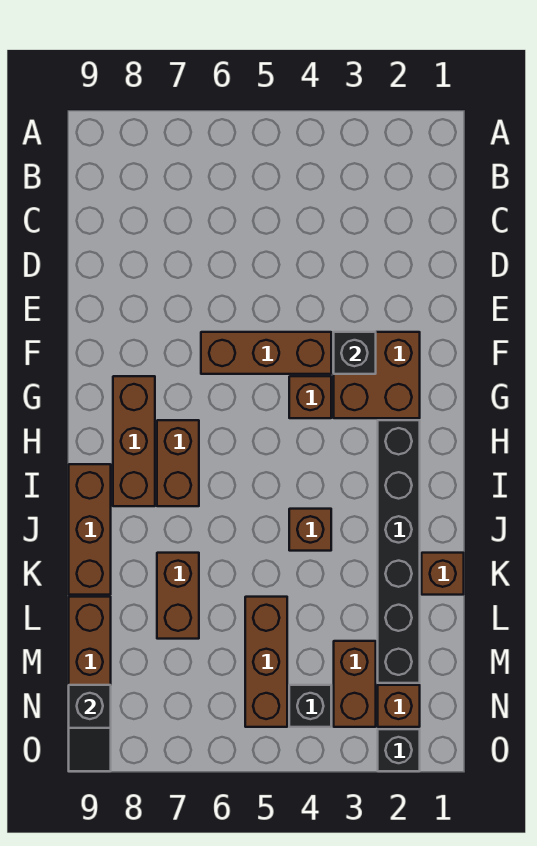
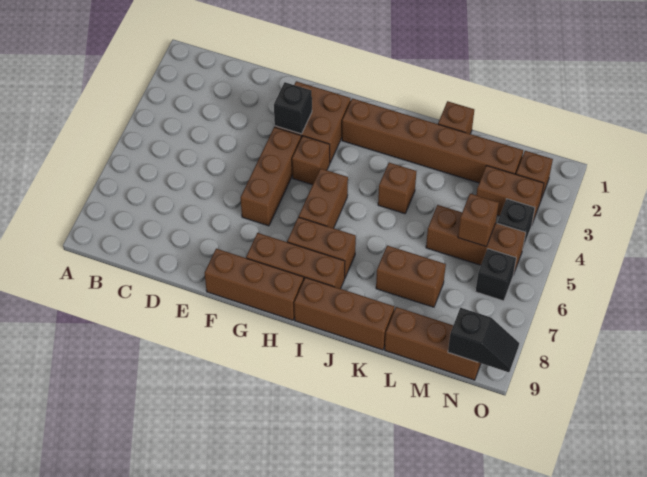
none -> brown 1x3 brick [205,249,304,320]
black 1x6 brick [378,420,420,683] -> brown 1x6 brick [342,98,523,183]
none -> brown 1x2 brick [299,168,348,228]
none -> brown 1x1 brick [458,194,499,247]
black 1x1 brick [378,729,420,771] -> black 1x1 brick moved to [475,249,516,301]

